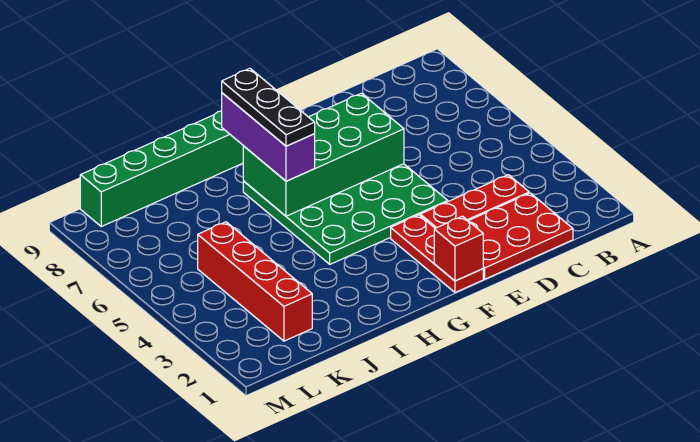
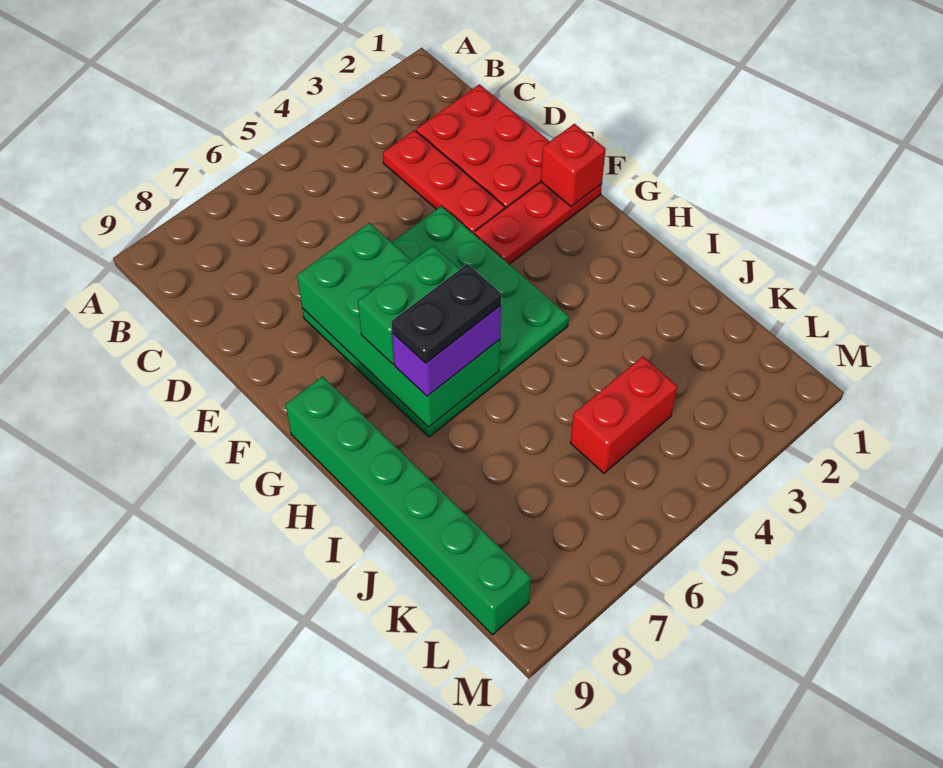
none -> green 1x2 brick [358,245,460,364]
purple 1x3 brick [222,93,315,181] -> purple 1x2 brick [392,306,501,396]
black 1x3 plate [222,68,315,146] -> black 1x2 plate [391,264,501,363]
red 1x4 brick [198,222,312,341] -> red 1x2 brick [570,356,677,473]

